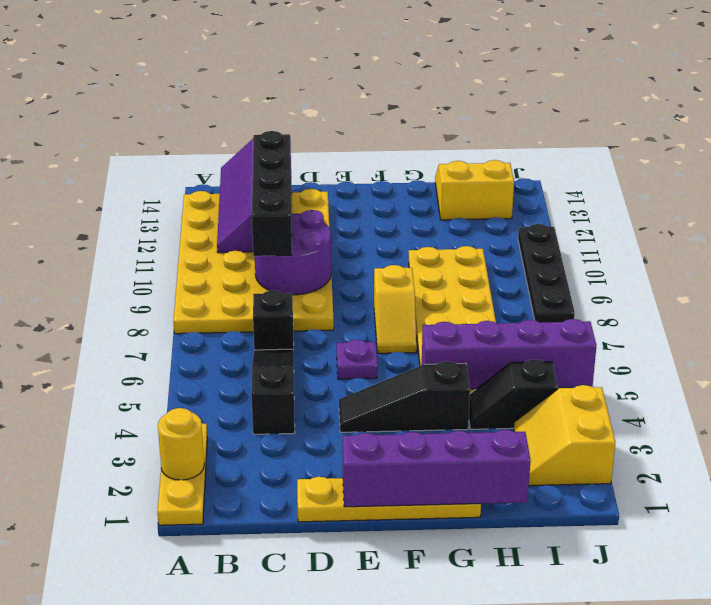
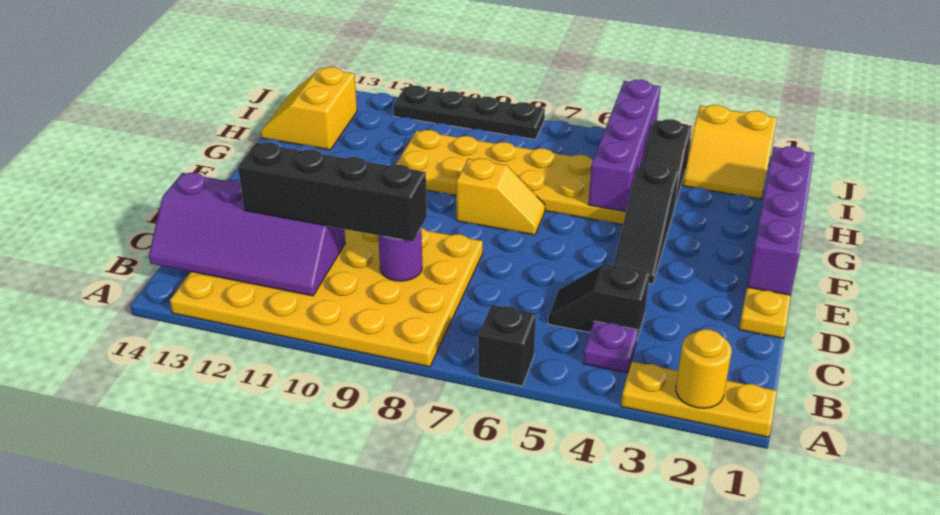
black 1x3 slope [251,349,295,434] -> black 1x2 slope [548,264,650,339]
black 1x1 brick [253,290,294,350] -> black 1x1 brick moved to [478,305,536,386]
purple 2x2 round brick [255,210,331,295] -> purple 1x1 round brick [378,228,422,281]
purple 1x1 plate [337,340,378,379] -> purple 1x1 plate moved to [583,321,638,373]

